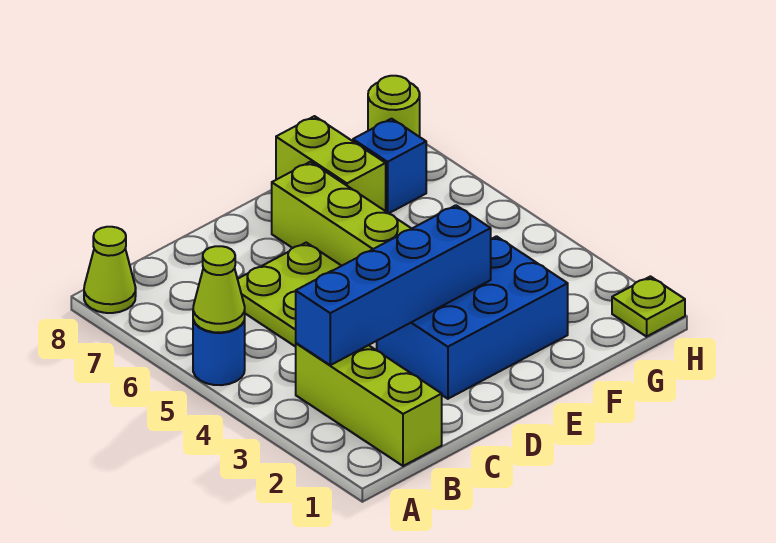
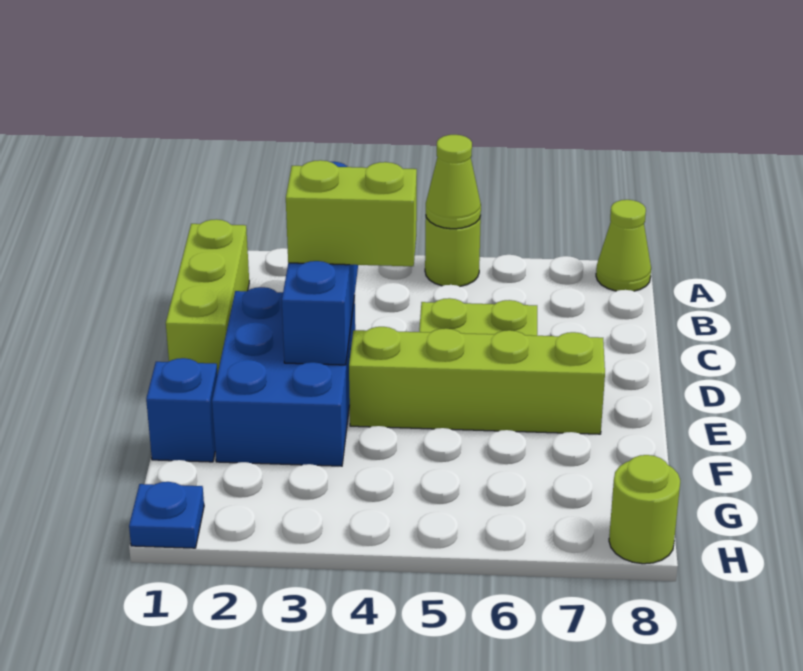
blue 1x1 round brick [193,319,245,385] -> lime 1x1 round brick [425,216,481,286]
lime 1x3 brick [296,343,442,466] -> lime 1x3 brick turned to [166,219,249,374]
lime 1x2 brick [276,116,386,211] -> lime 1x2 brick moved to [286,160,417,266]
blue 1x1 brick [353,119,426,213] -> blue 1x1 brick moved to [146,358,218,462]
lime 1x1 plate [612,276,685,337] -> blue 1x1 plate [129,482,204,548]

